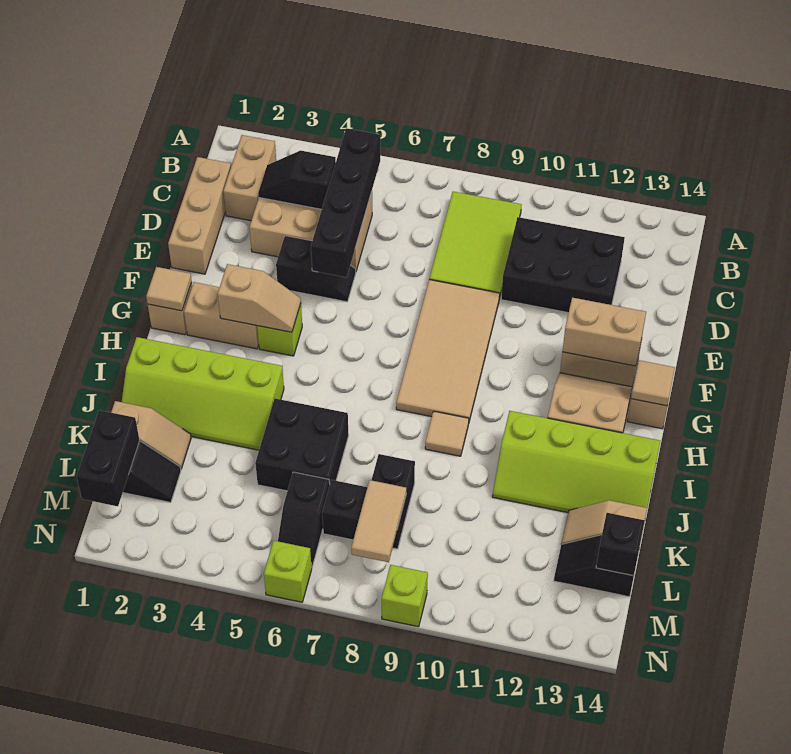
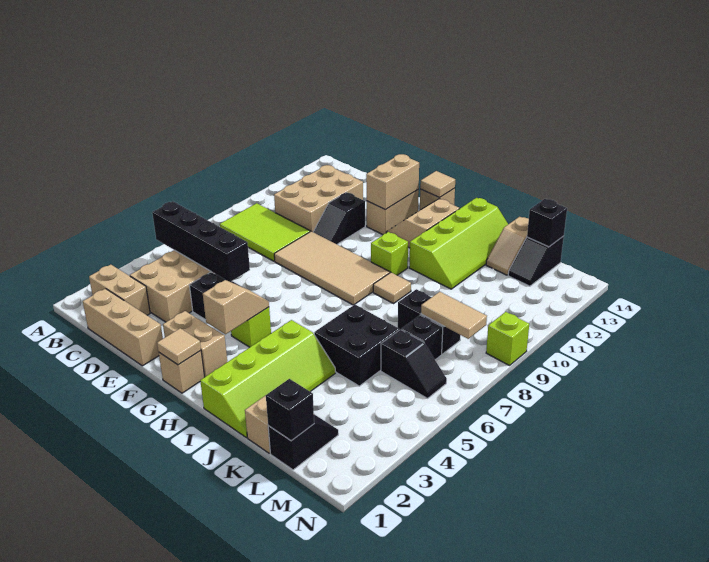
black 1x2 slope [258,151,336,209] -> black 1x2 slope moved to [314,192,365,244]
black 2x3 brick [501,217,625,313] -> tan 2x3 brick [274,165,363,232]
tan 1x2 brick [184,282,259,349] -> tan 1x2 brick turned to [163,311,227,377]
black 1x2 brick [77,410,140,506] -> black 1x1 brick [266,379,314,441]
lime 1x1 brick [264,541,312,602] -> lime 1x1 brick moved to [371,232,408,275]

